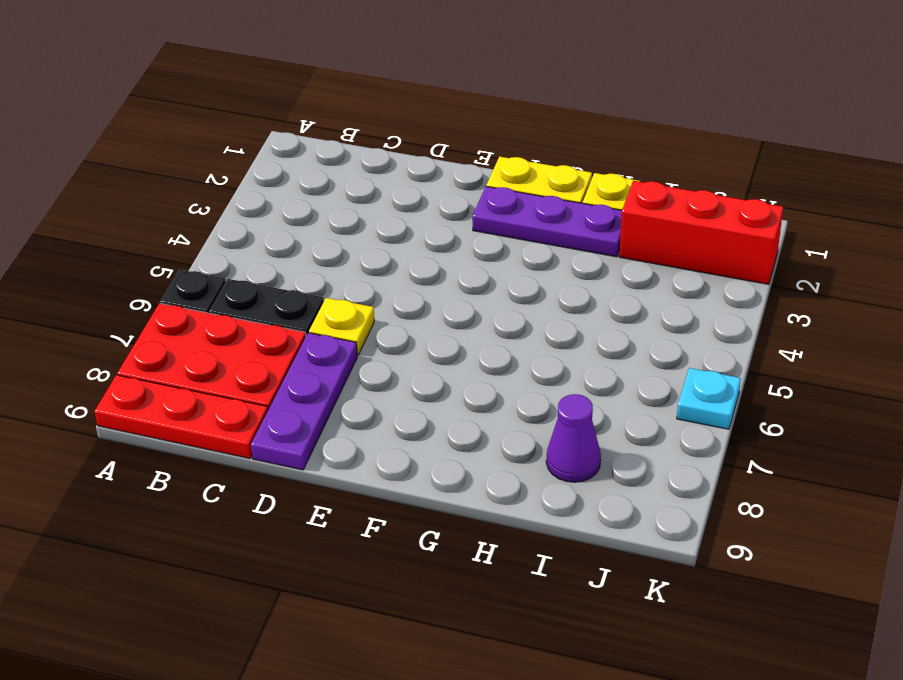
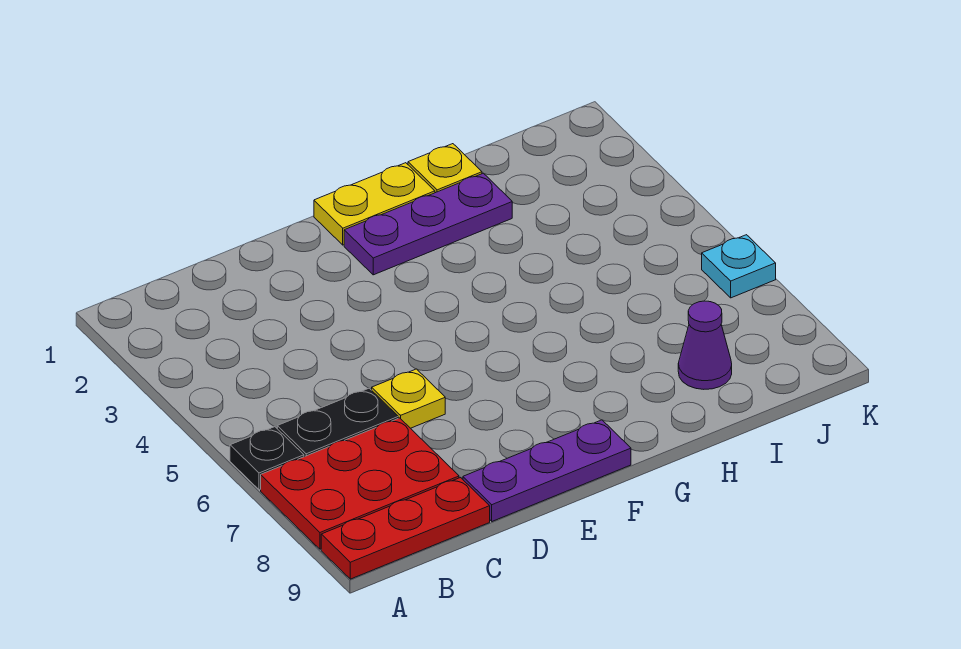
purple 1x3 plate [251,333,357,470] -> purple 1x3 plate turned to [463,420,631,521]
red 1x3 brick [619,181,783,284] -> none

